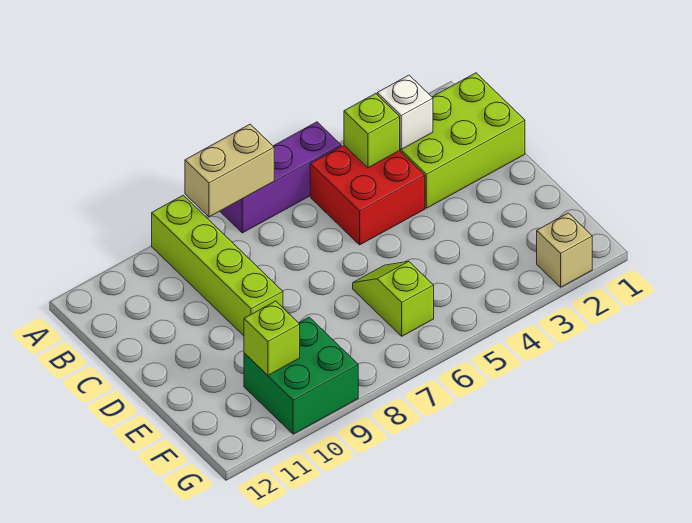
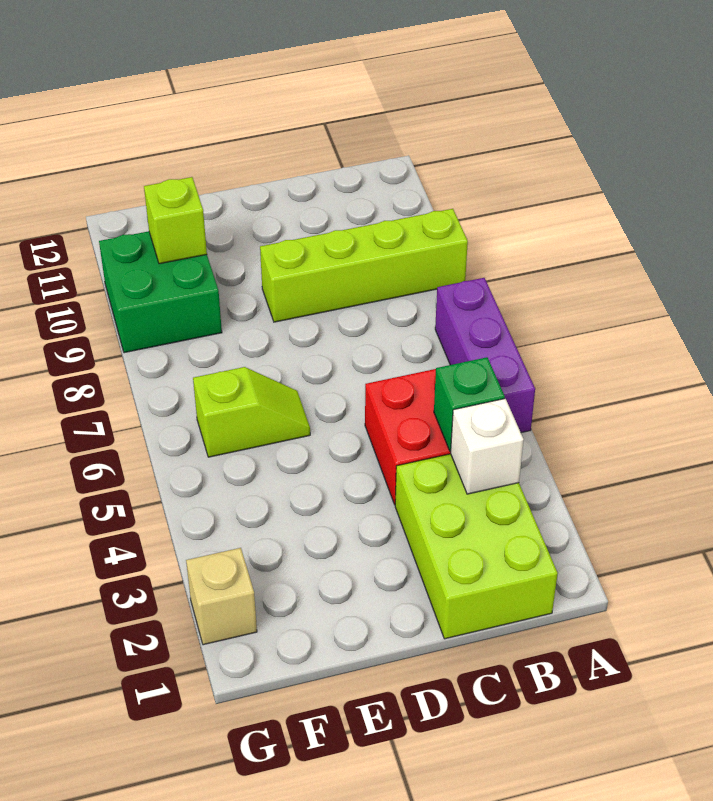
tan 1x2 brick [185,124,274,217] -> none
lime 1x1 brick [344,93,400,168] -> green 1x1 brick [434,357,505,451]

